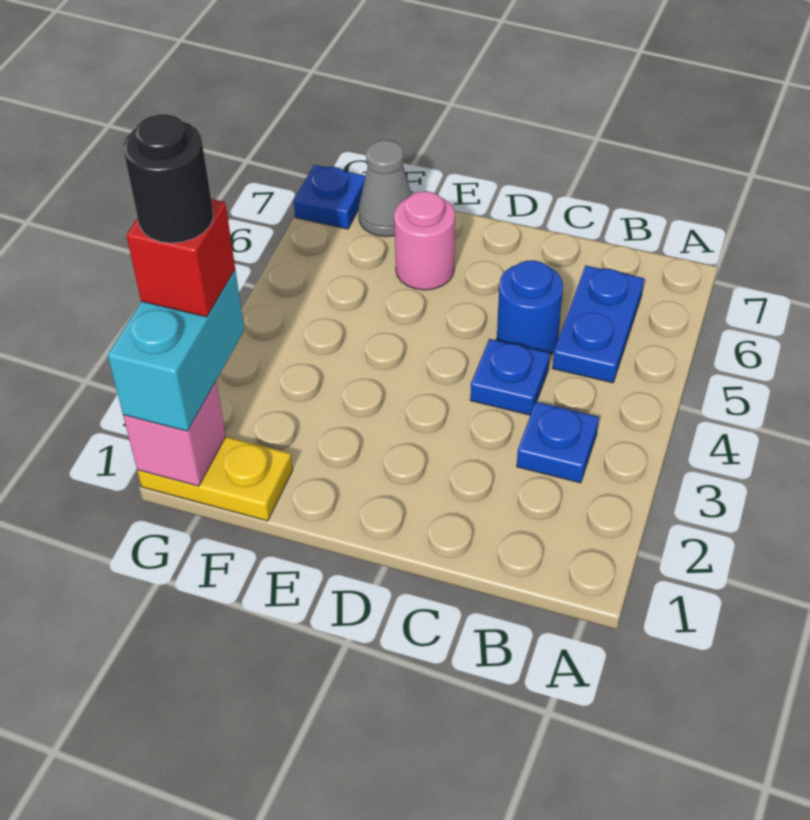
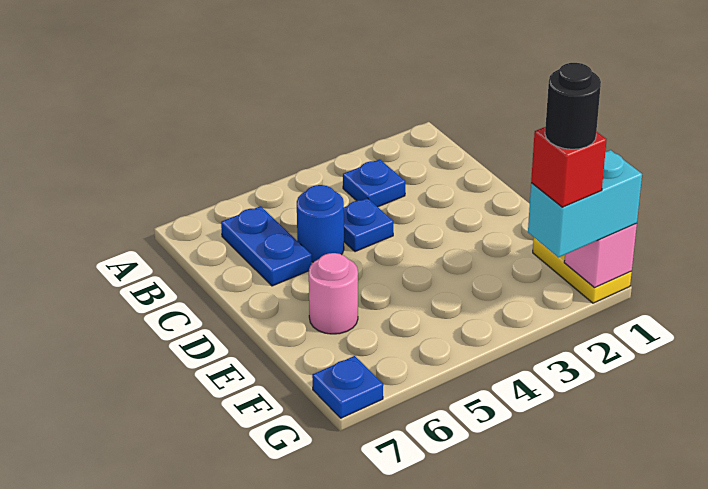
blue 1x2 plate [552,266,644,383] -> blue 1x2 plate turned to [221,206,312,286]
grey 1x1 cone [358,140,412,237] -> none

